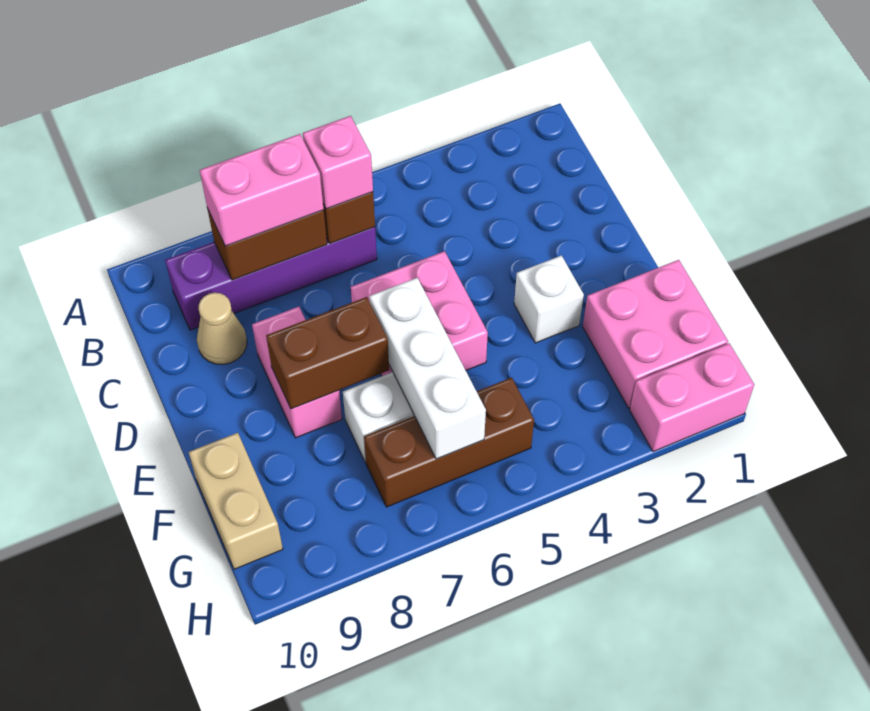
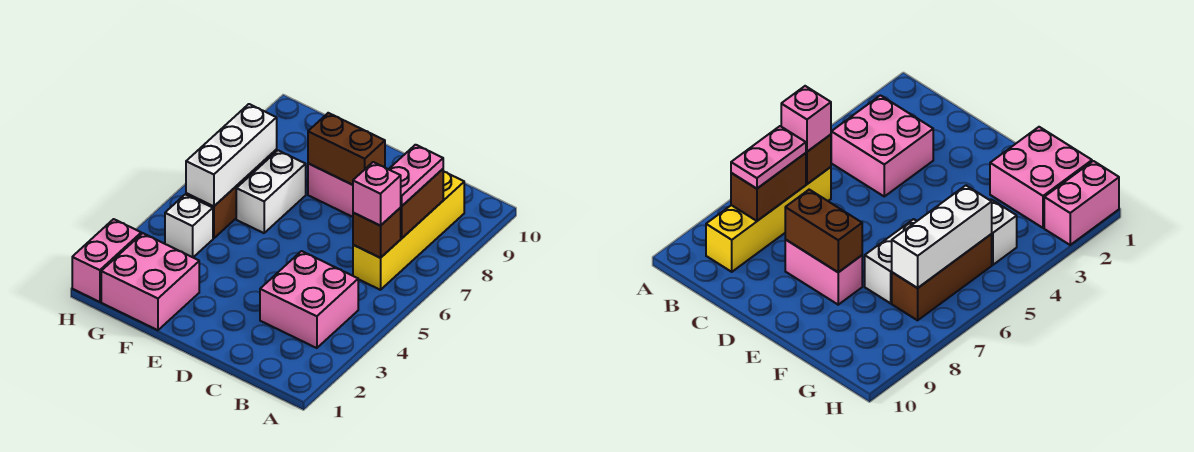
purple 1x4 brick [165,227,377,330] -> yellow 1x4 brick [353,172,464,290]
pink 1x2 brick [200,134,324,246] -> pink 1x2 plate [389,145,443,206]
tan 1x1 cone [197,293,247,364] -> none
pink 2x2 brick [351,251,488,376] -> pink 2x2 brick moved to [260,251,358,348]
white 1x1 brick [514,256,584,343] -> white 1x1 brick moved to [165,194,213,257]
white 1x3 brick [369,278,486,459] -> white 1x3 brick turned to [186,104,277,206]
brown 1x2 brick [266,297,389,409] -> brown 1x2 brick turned to [308,113,385,185]
tan 1x2 brick [189,433,283,569] -> none

